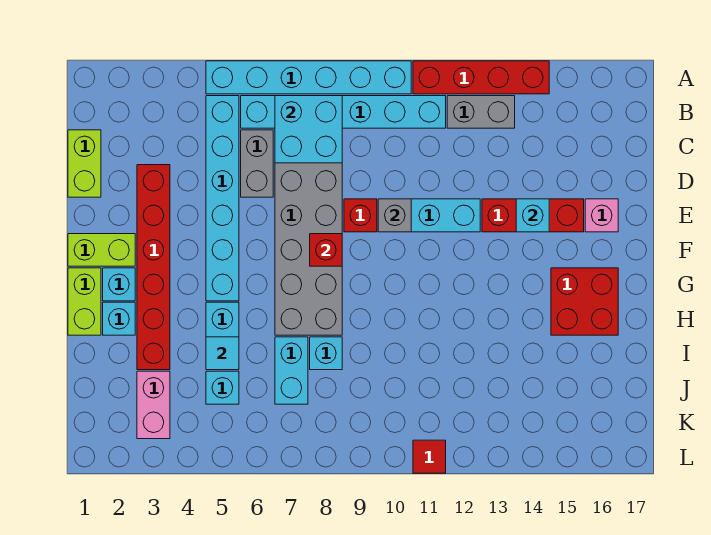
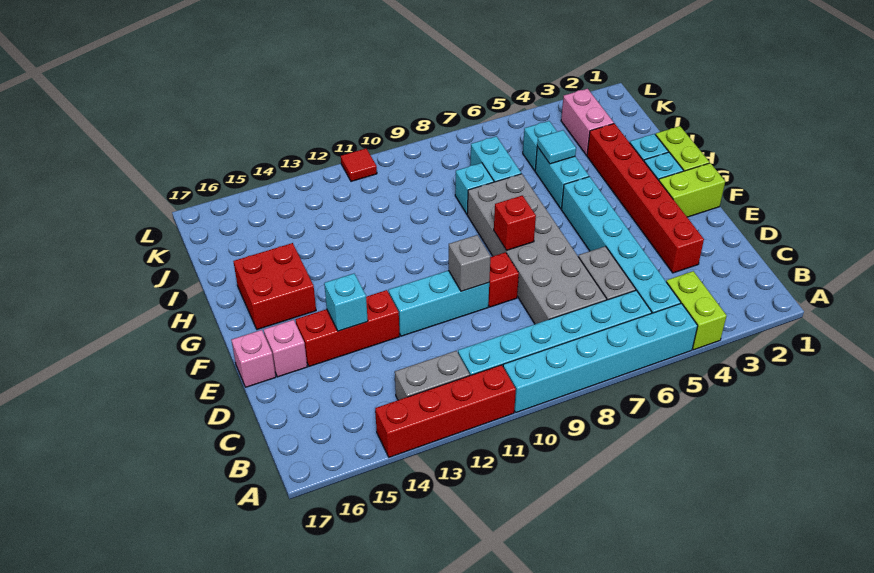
cyan 2x2 brick [275,96,342,163] -> none
lime 1x2 brick [68,130,101,197] -> lime 1x2 brick moved to [666,271,727,350]
none -> pink 1x1 brick [231,330,276,387]

